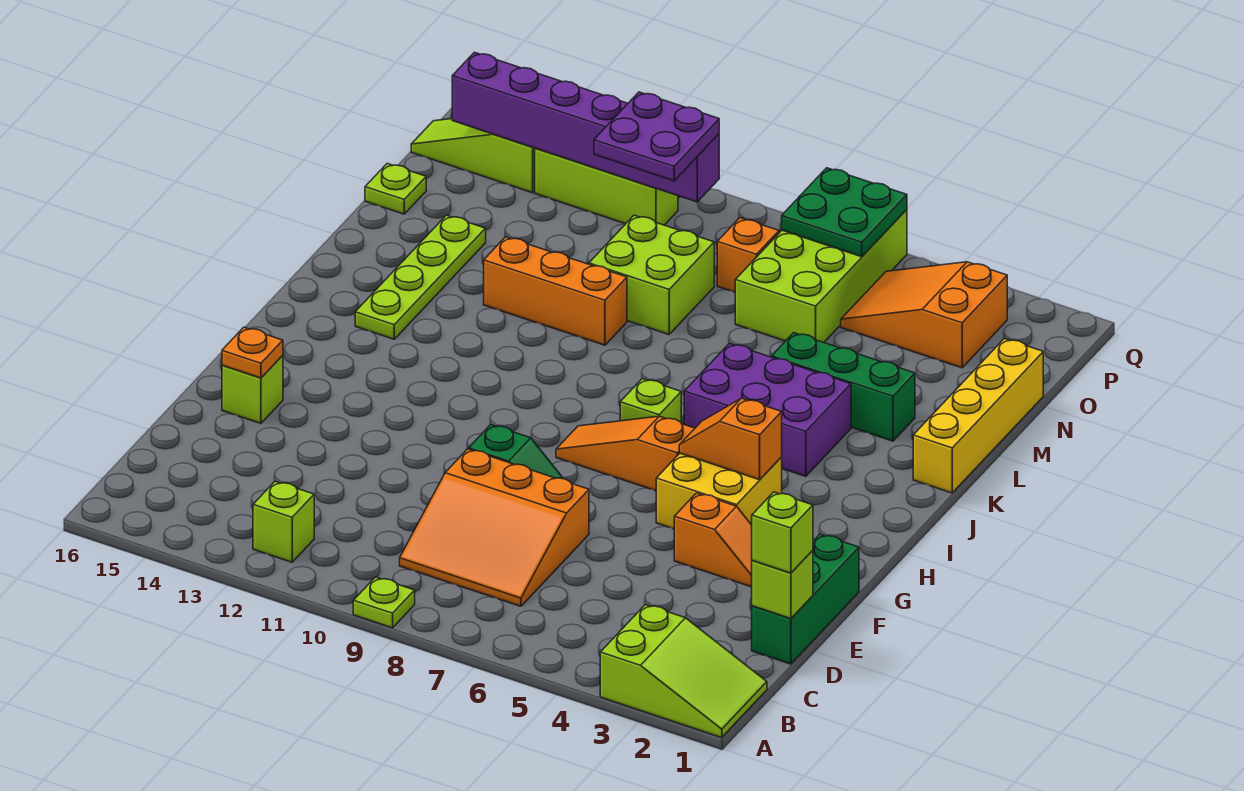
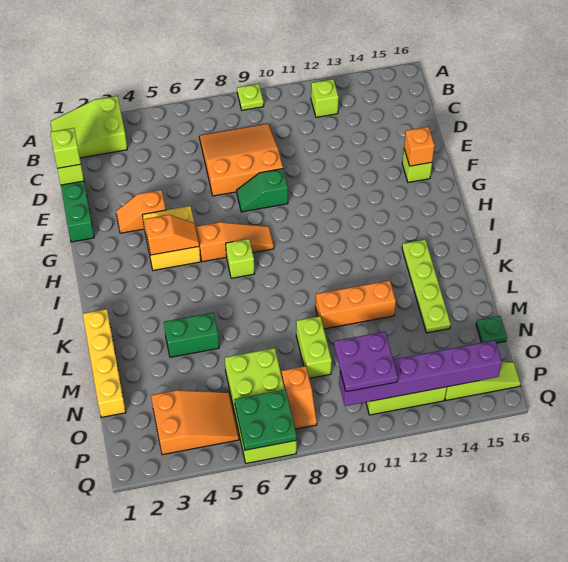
orange 1x1 plate [222,327,283,378] -> orange 1x1 brick [404,127,435,166]
purple 2x3 brick [684,343,851,476] -> none
green 1x3 brick [772,333,915,441] -> green 1x2 brick [164,313,219,357]
lime 2x2 brick [589,215,714,334] -> lime 1x2 brick [296,316,332,378]
lime 1x1 plate [365,163,426,214] -> green 1x1 plate [476,316,507,343]

